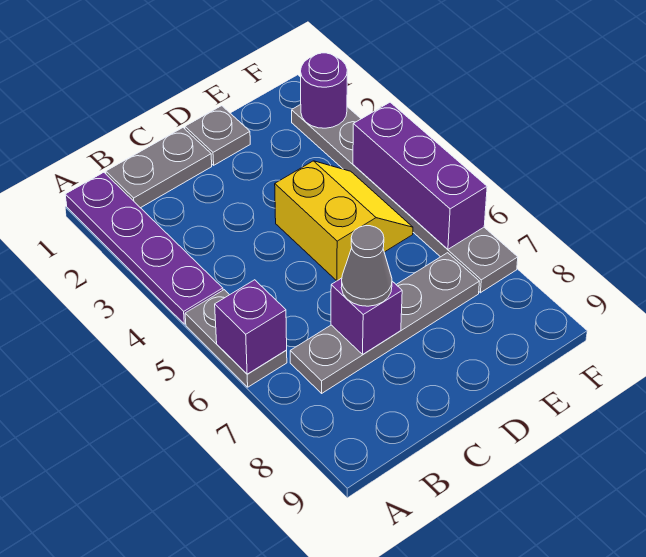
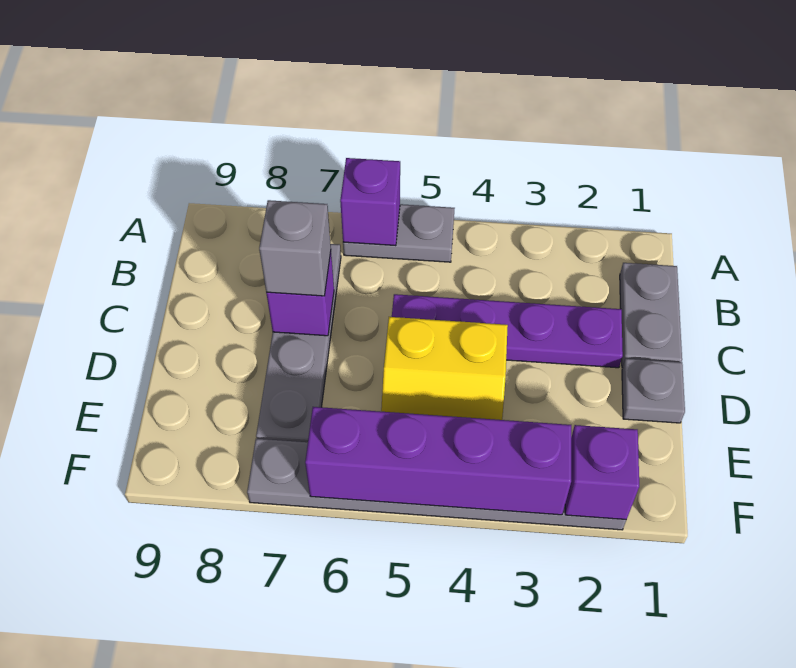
purple 1x4 plate [65,172,223,324] -> purple 1x4 plate moved to [392,294,623,368]
grey 1x1 cone [341,226,392,306] -> grey 1x1 brick [259,200,331,296]
purple 1x1 round brick [301,53,347,128] -> purple 1x1 brick [565,425,639,520]
purple 1x3 brick [353,102,487,249] -> purple 1x4 brick [305,407,571,515]

